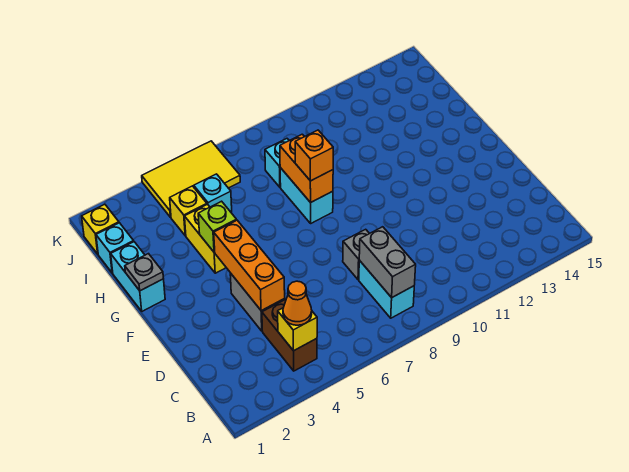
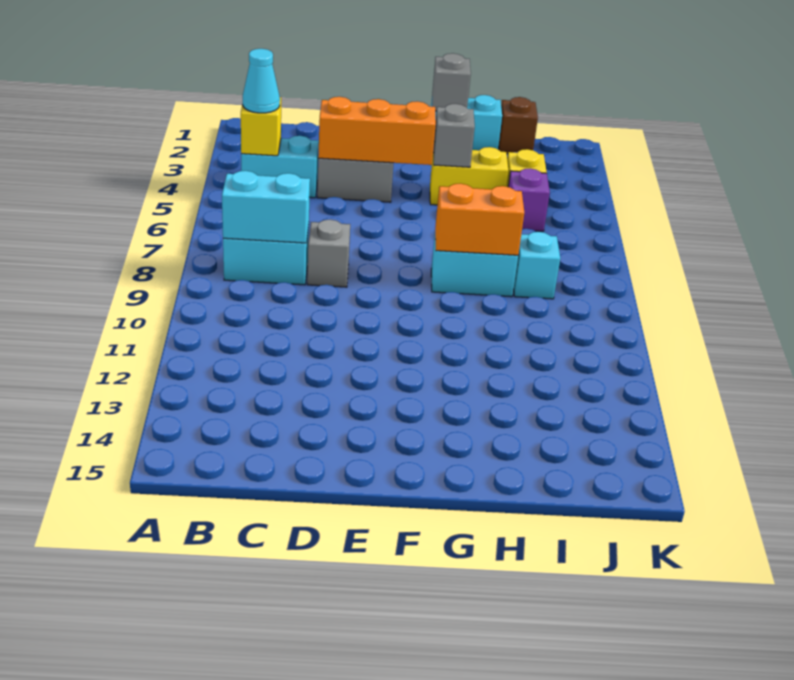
brown 1x2 brick [262,300,317,371] -> cyan 1x2 brick [241,136,319,198]
orange 1x1 cone [283,281,312,325] -> cyan 1x1 cone [243,49,280,113]
grey 1x2 brick [359,227,416,298] -> cyan 1x2 brick [222,171,310,243]
grey 1x1 plate [125,254,164,291] -> grey 1x1 brick [432,53,471,111]
lime 1x1 brick [198,201,236,252] -> grey 1x1 brick [433,104,475,167]
orange 1x1 brick [295,130,333,181] -> none
cyan 1x1 brick [96,223,134,273] -> brown 1x1 brick [499,97,538,154]
cyan 1x1 brick [194,174,232,212] -> purple 1x1 brick [508,169,550,231]
yellow 1x1 brick [82,204,119,254] -> none
yellow 2x3 tile [142,141,240,217] -> none

